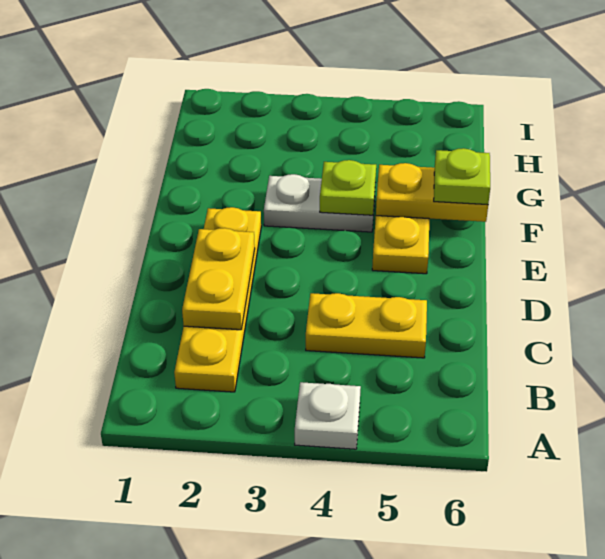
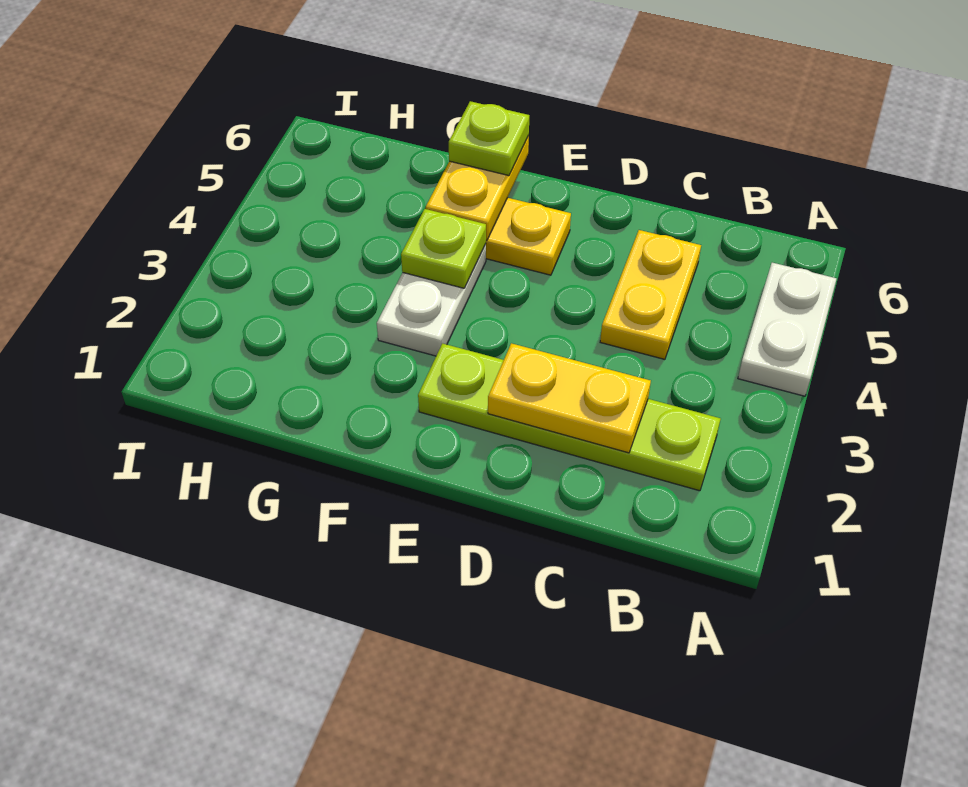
white 1x1 plate [295,382,361,449] -> white 1x2 plate [738,263,836,396]
yellow 1x4 plate [174,207,261,392] -> lime 1x4 plate [418,343,720,491]

